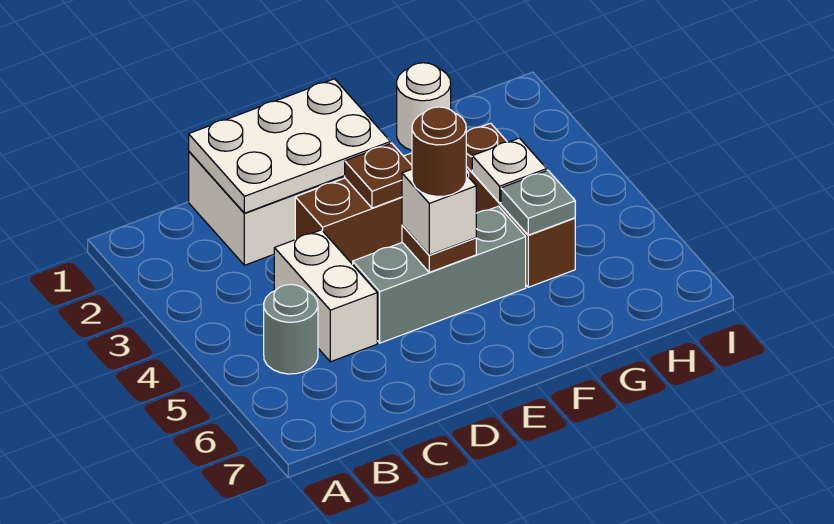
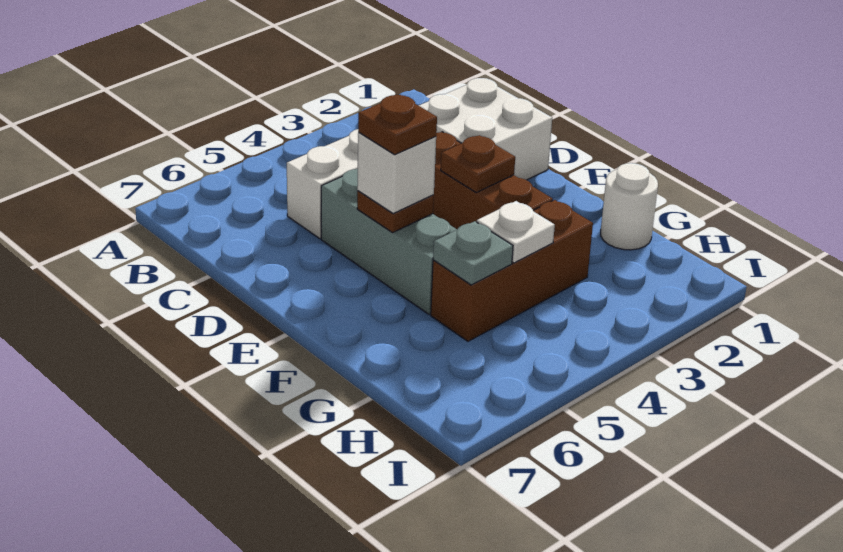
grey 1x1 round brick [264,284,318,374] -> none
white 2x3 plate [189,79,390,213] -> none
brown 1x1 round brick [412,107,466,196] -> brown 1x1 plate [358,95,437,155]

